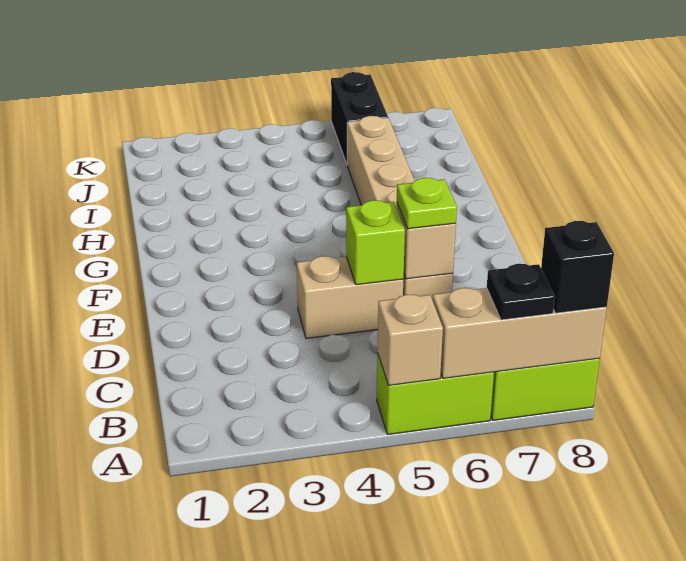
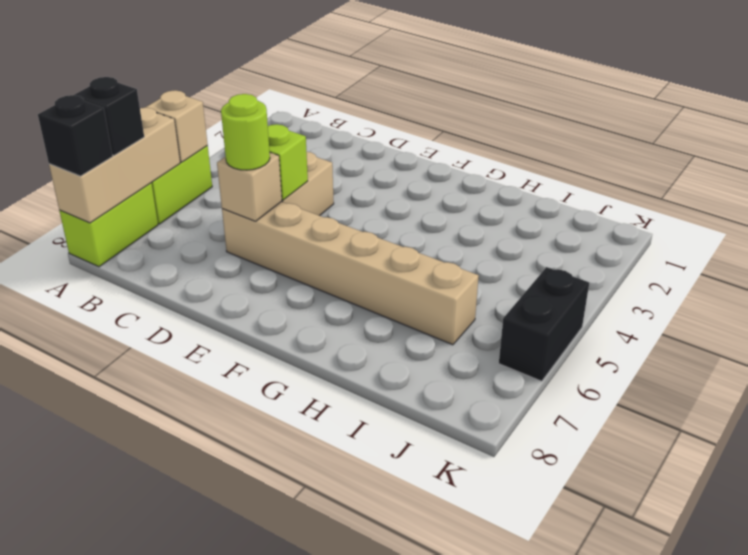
black 1x1 plate [487,264,555,320] -> black 1x1 brick [75,77,144,155]
lime 1x1 plate [397,178,457,229] -> lime 1x1 round brick [221,94,270,170]
black 1x2 brick [331,72,388,164] -> black 1x2 brick turned to [499,267,589,381]

